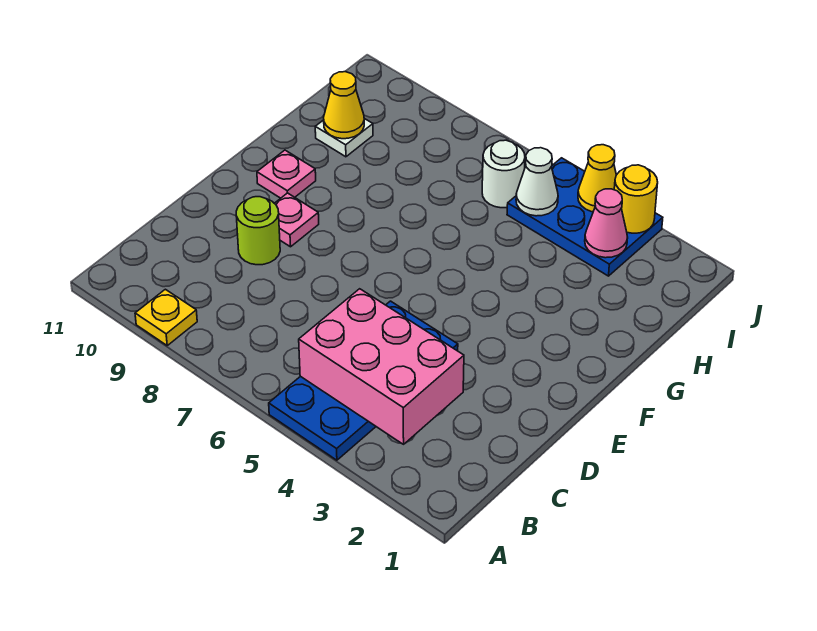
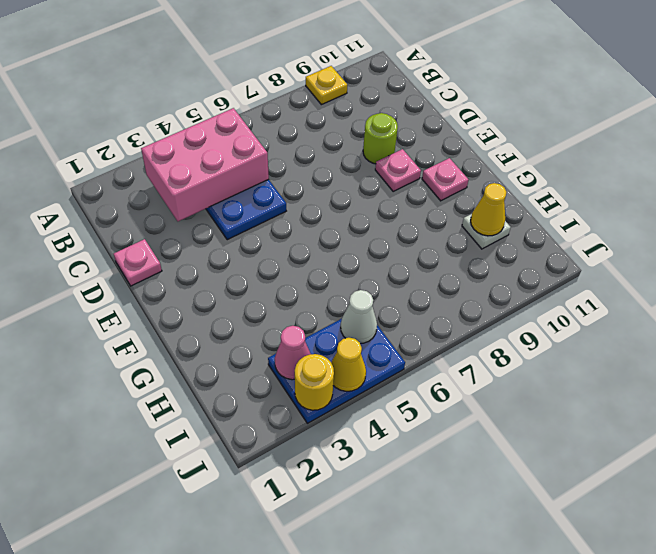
none -> pink 1x1 plate [114,239,162,286]
white 1x1 round brick [482,140,525,208] -> none

